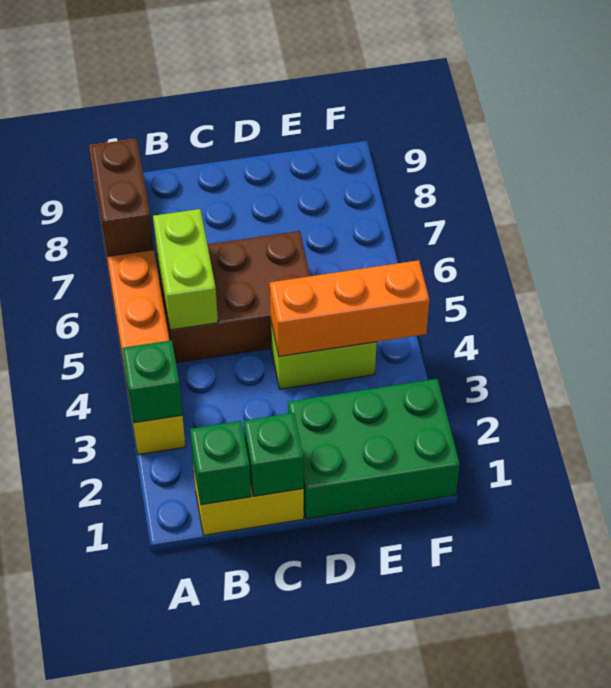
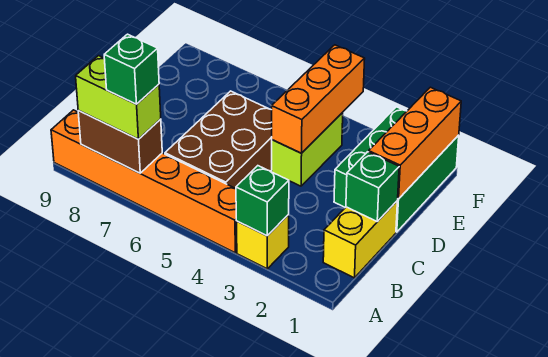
green 1x1 brick [190,421,251,505] -> green 1x1 brick moved to [104,34,159,104]
lime 1x2 brick [153,209,218,330] -> lime 1x2 brick moved to [76,56,161,139]
none -> orange 1x3 brick [369,87,461,199]

